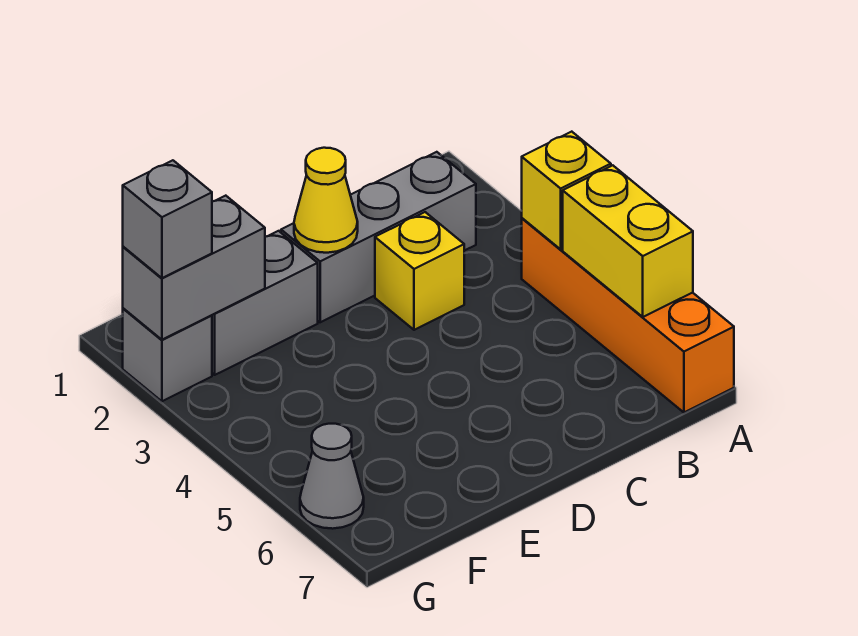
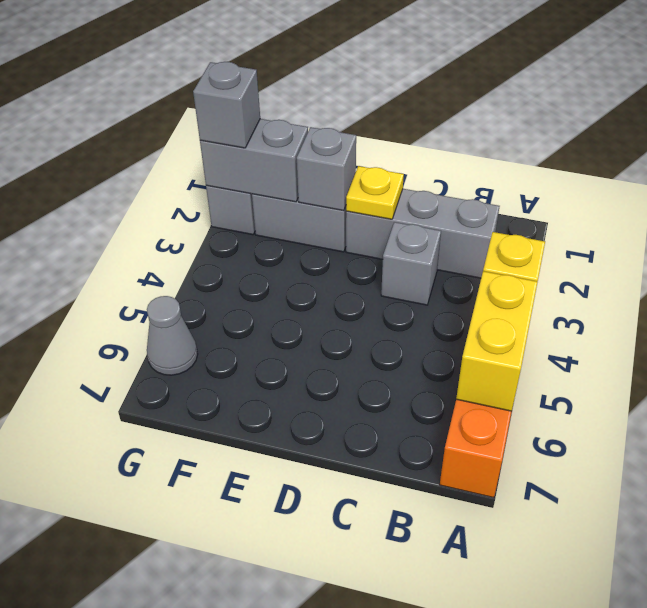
yellow 1x1 brick [375,212,464,330] -> grey 1x1 brick [381,222,441,305]
yellow 1x1 cone [294,148,358,253] -> yellow 1x1 plate [346,166,404,219]
none -> grey 1x1 brick [297,127,356,211]

